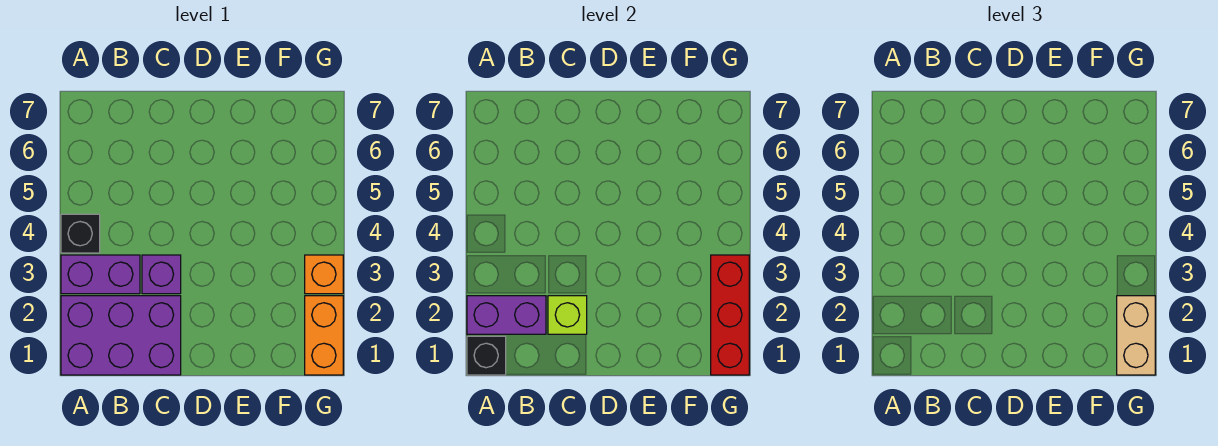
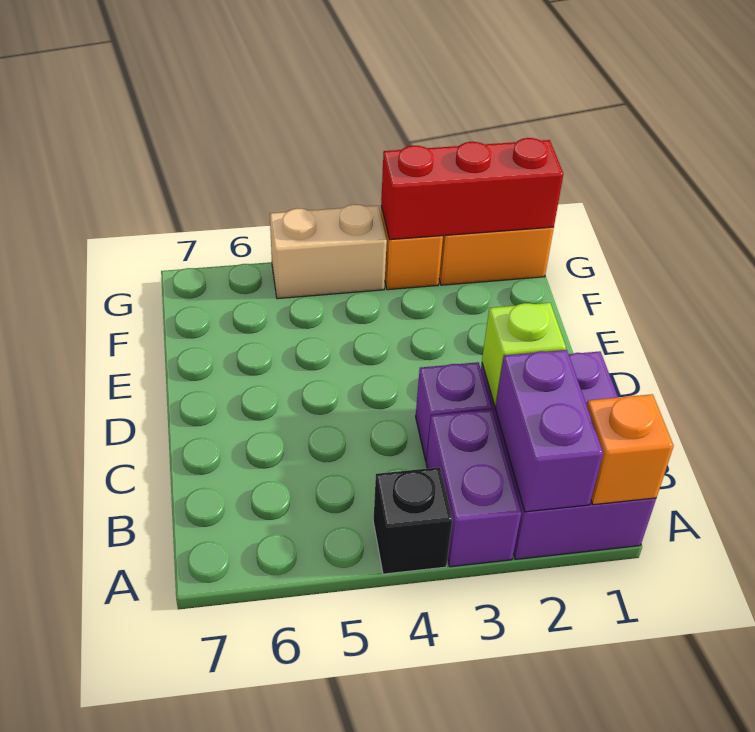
black 1x1 brick [467,336,506,375] -> orange 1x1 brick [587,394,674,505]
tan 1x2 brick [1117,296,1155,375] -> tan 1x2 brick moved to [270,204,387,299]

